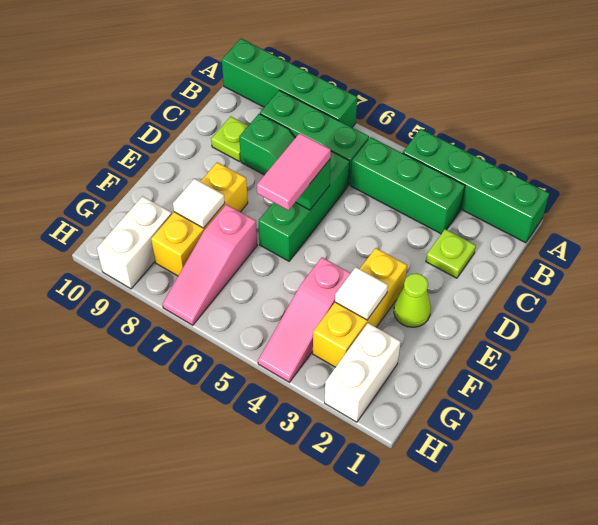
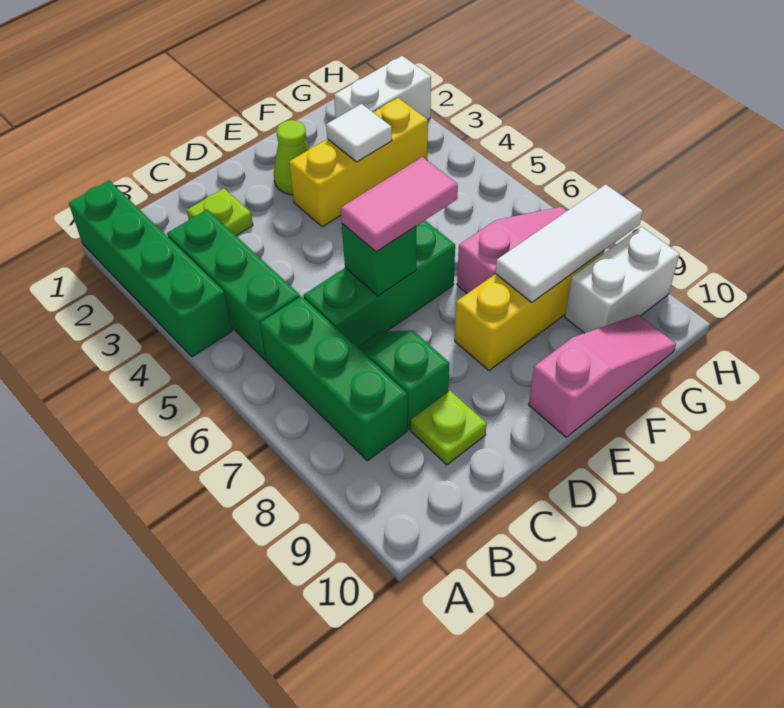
green 1x4 brick [222,39,357,127] -> none
pink 1x3 slope [258,257,351,382] -> pink 1x3 slope moved to [529,315,676,437]
white 1x1 tile [173,179,225,228] -> white 1x3 tile [495,184,643,302]

